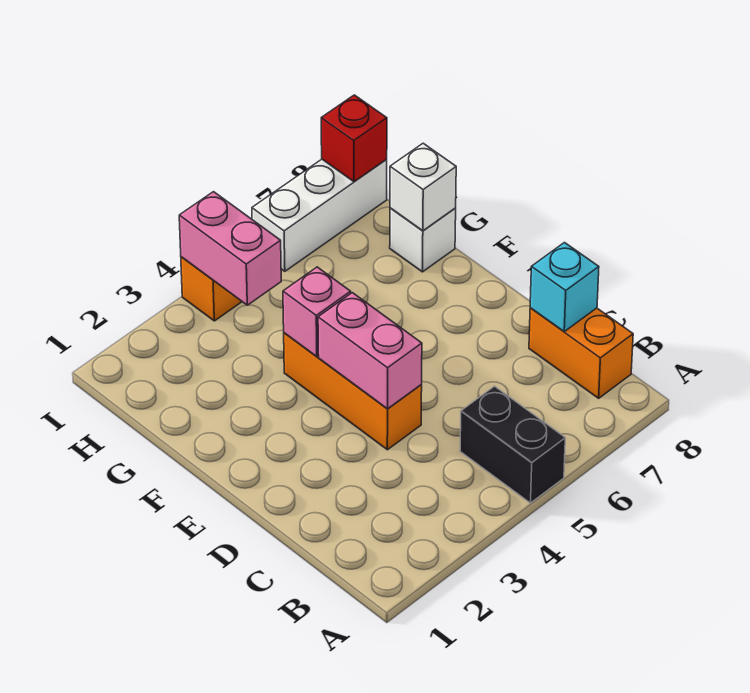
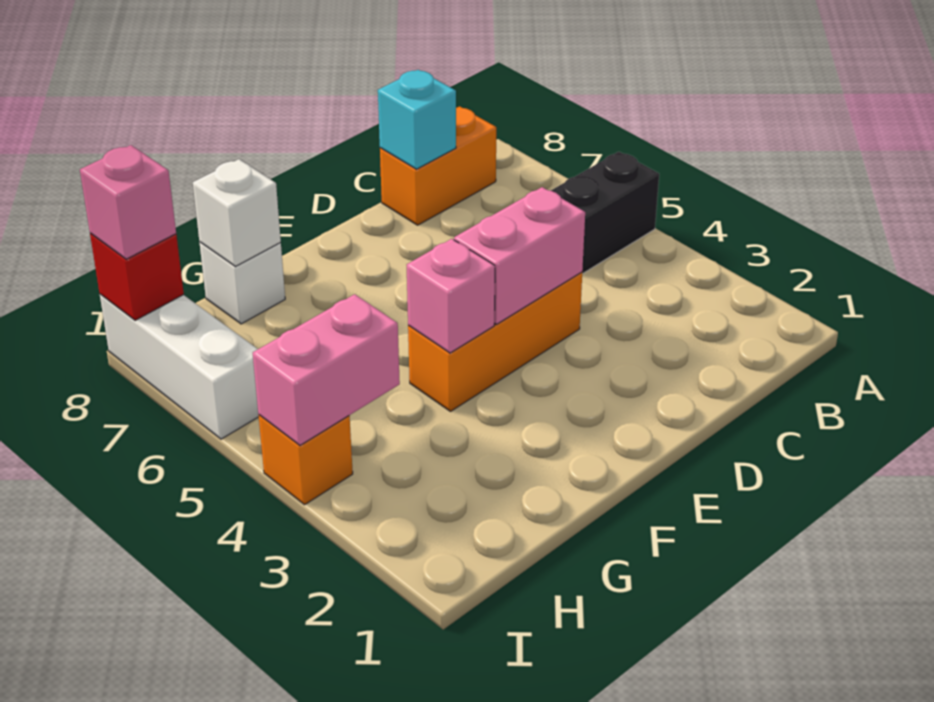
none -> pink 1x1 brick [80,145,176,259]

